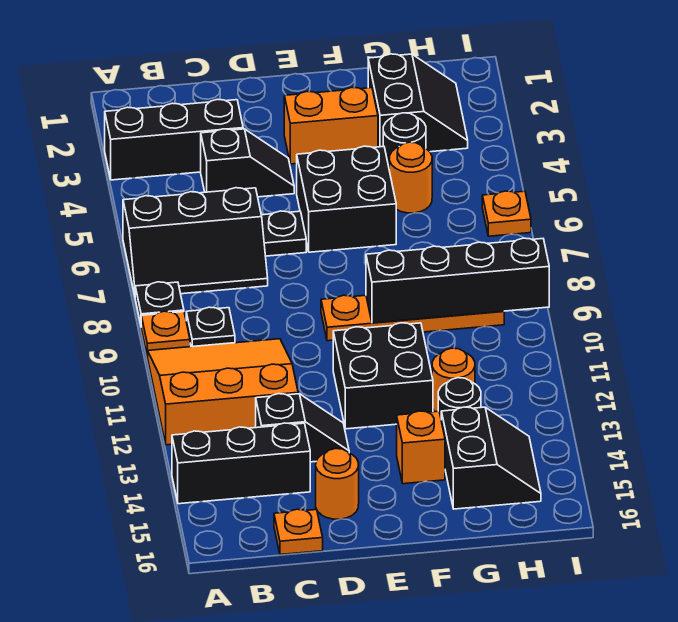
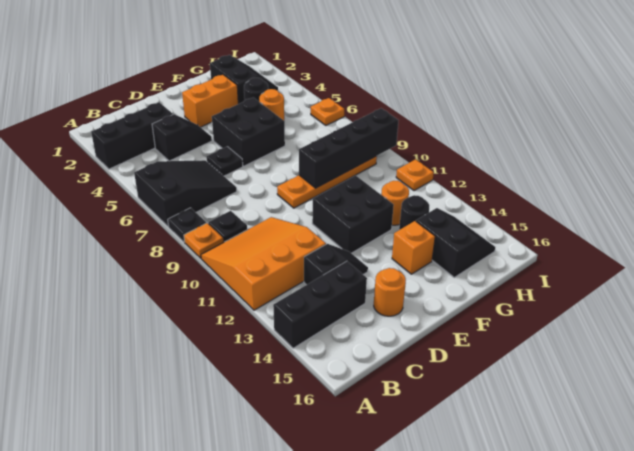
black 2x3 slope [123,188,268,295] -> black 2x3 slope turned to [134,160,237,226]
orange 1x1 plate [274,509,323,555] -> orange 1x1 plate moved to [396,159,434,191]

